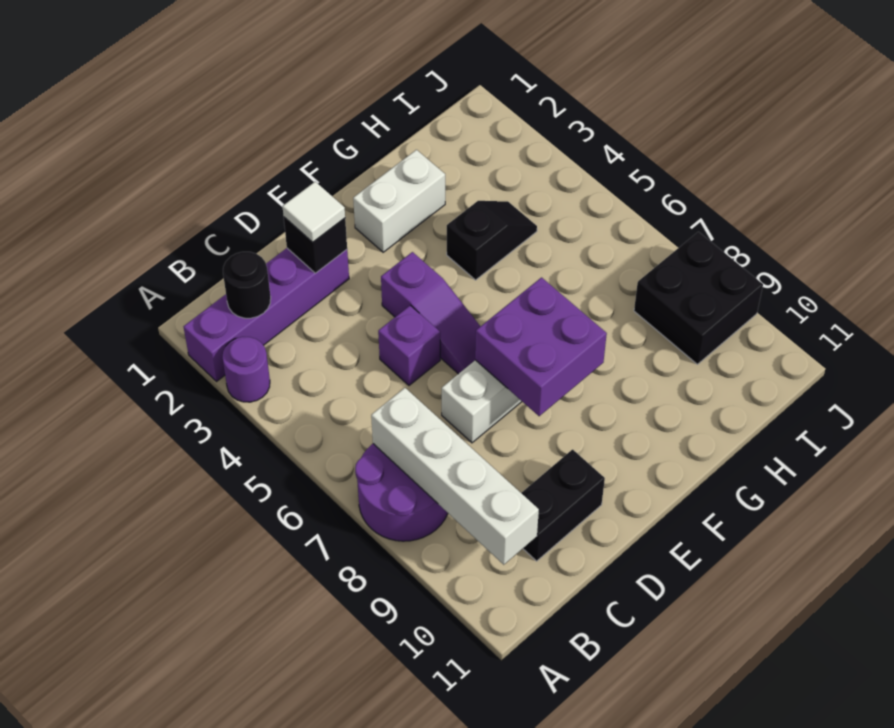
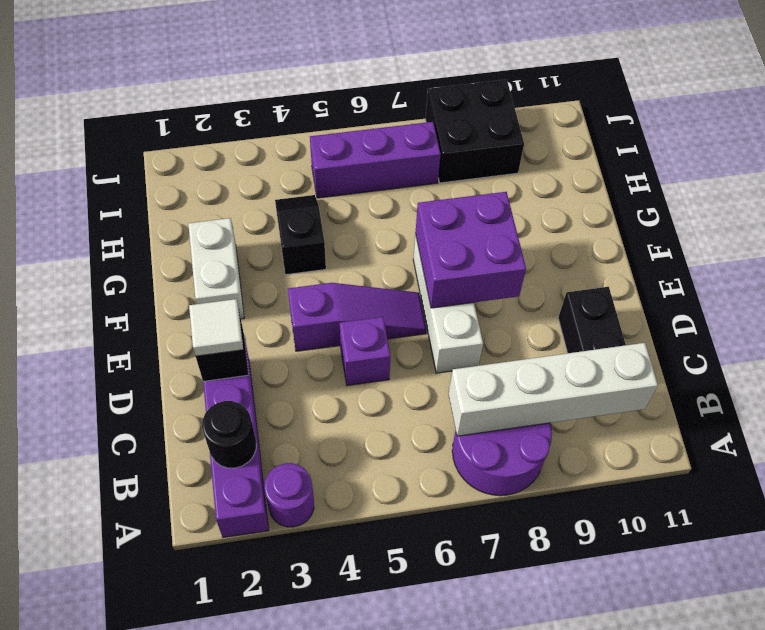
none -> purple 1x3 brick [310,122,441,198]

